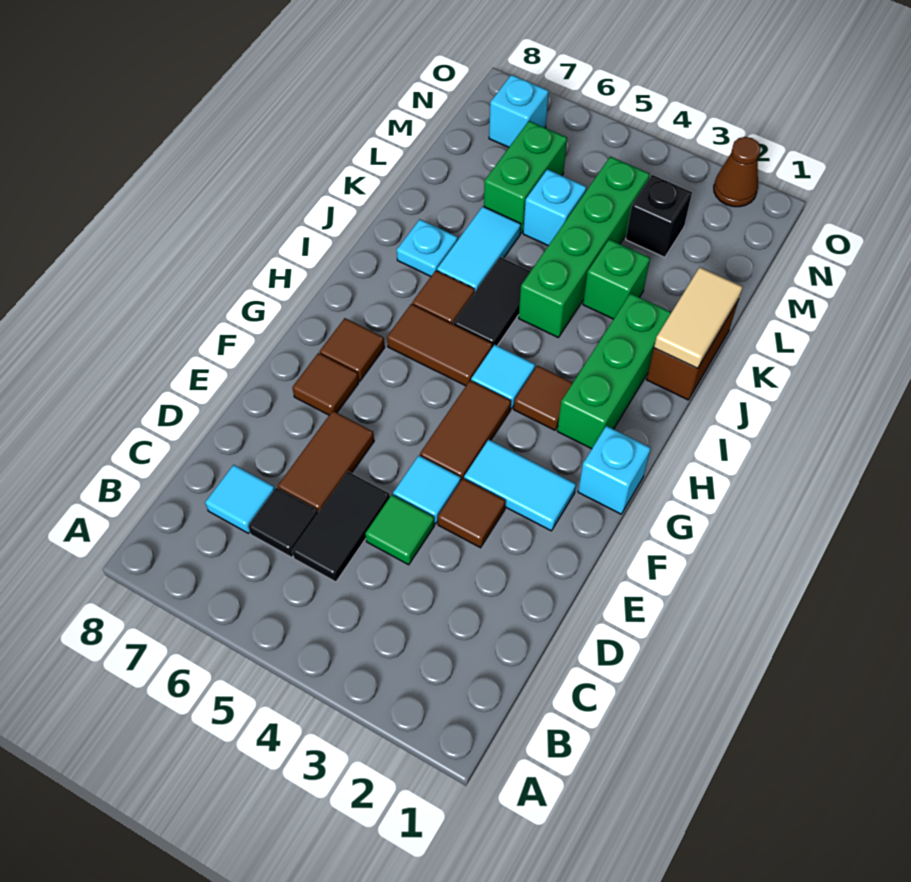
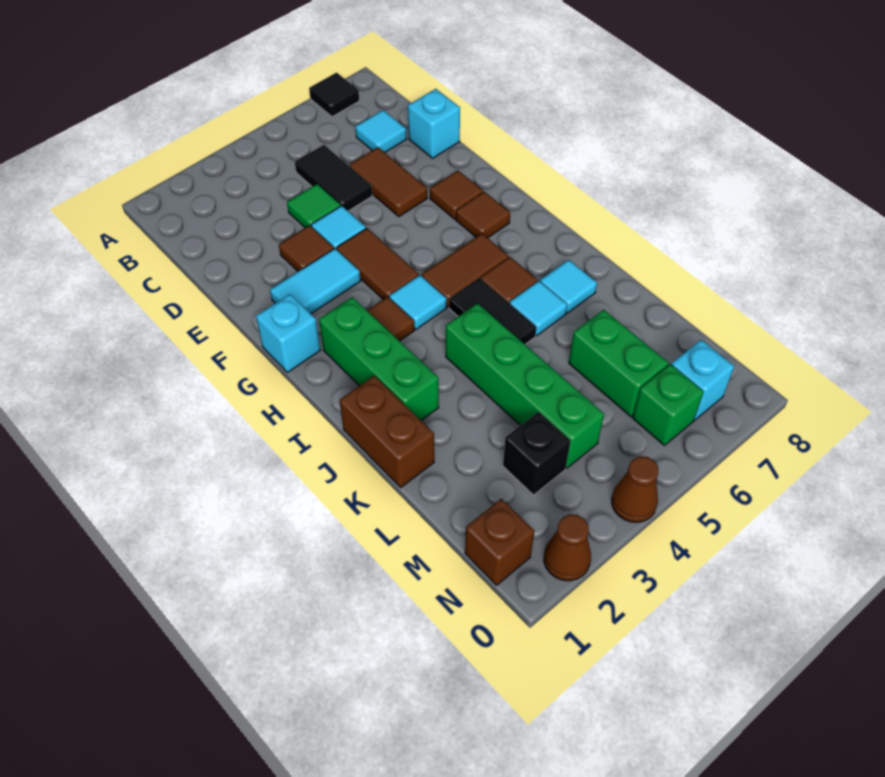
black 1x1 tile [248,488,318,557] -> black 1x1 tile moved to [309,73,359,117]
tan 1x2 tile [654,267,743,368] -> none
cyan 1x2 tile [437,206,521,291] -> cyan 1x1 tile [510,281,567,336]
cyan 1x1 plate [397,219,458,276] -> cyan 1x1 tile [540,260,597,313]
green 1x1 brick [583,239,650,319] -> green 1x1 brick moved to [633,364,704,445]
cyan 1x1 brick [523,169,586,246] -> cyan 1x1 brick moved to [408,89,460,158]
none -> brown 1x1 brick [465,499,534,585]
none -> brown 1x1 cone [612,456,658,522]

